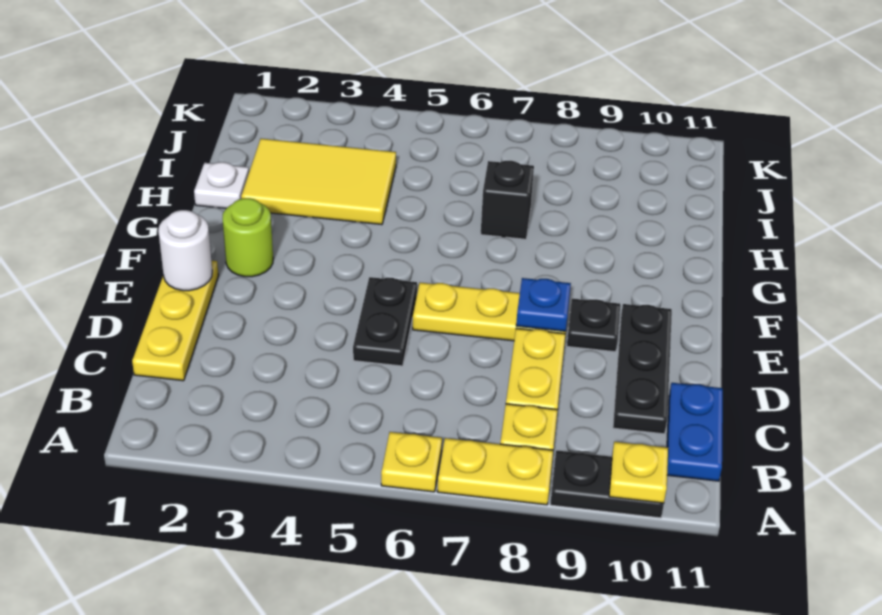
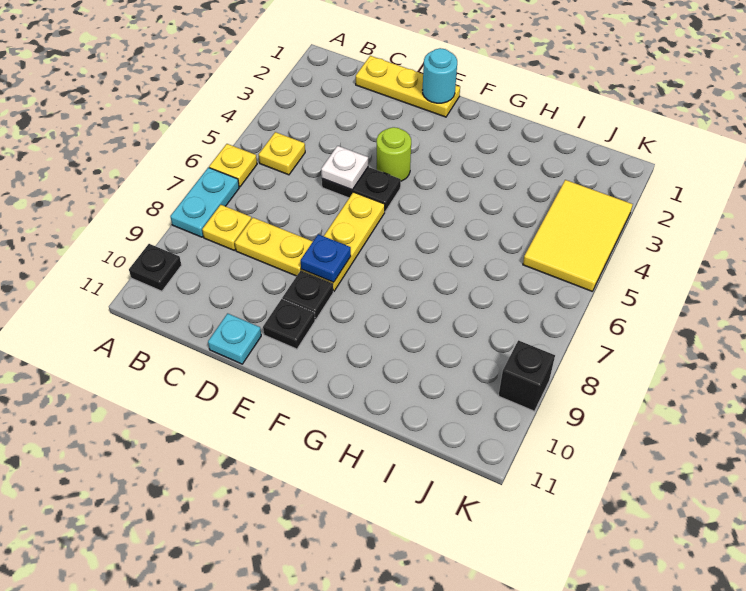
yellow 1x2 plate [437,438,553,505] -> cyan 1x2 plate [170,167,239,237]
black 1x2 plate [550,450,664,518] -> black 1x1 plate [129,244,181,291]
yellow 1x1 plate [609,442,668,503] -> yellow 1x1 plate moved to [259,132,305,175]
blue 1x2 plate [667,383,723,481] -> none
black 1x3 plate [613,304,672,434] -> black 1x1 plate [263,299,315,349]
none -> cyan 1x1 plate [208,313,261,364]
white 1x1 round brick [158,210,212,291] -> cyan 1x1 round brick [423,48,457,103]
lime 1x1 round brick [222,198,273,277] -> lime 1x1 round brick moved to [377,127,411,181]
white 1x1 plate [194,162,249,208] -> white 1x1 plate moved to [321,146,368,190]
yellow 2x3 tile [241,139,396,225] -> yellow 2x3 tile moved to [523,180,633,291]
black 1x1 brick [481,161,534,239] -> black 1x1 brick moved to [498,340,555,411]

